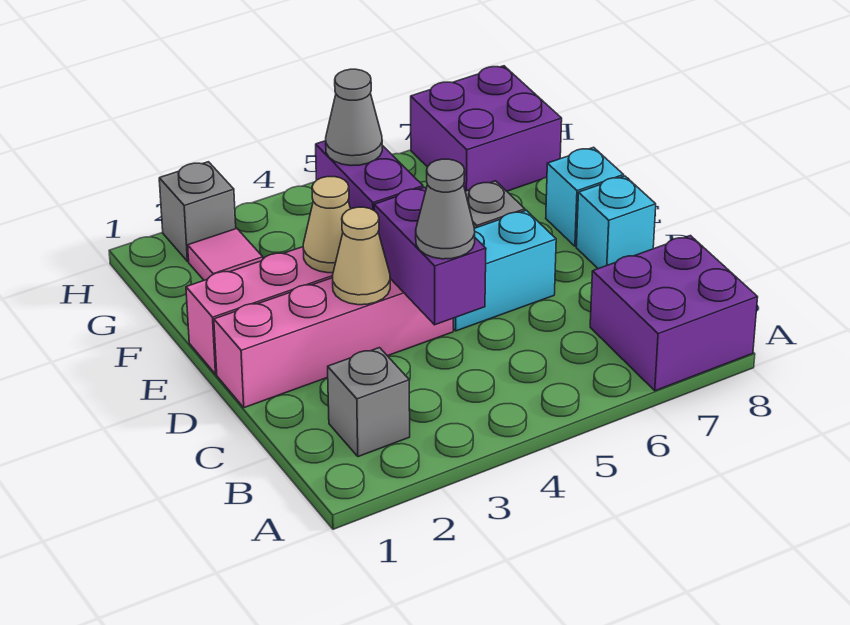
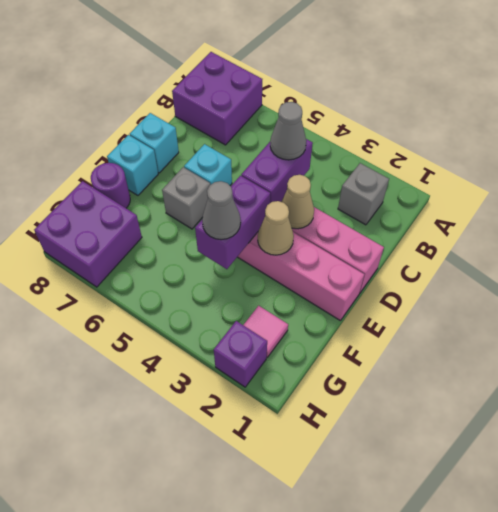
cyan 1x2 brick [453,210,556,331] -> cyan 1x1 brick [184,144,232,185]
none -> purple 1x1 round brick [91,163,130,208]
grey 1x1 brick [159,162,236,261] -> purple 1x1 brick [214,321,267,387]

